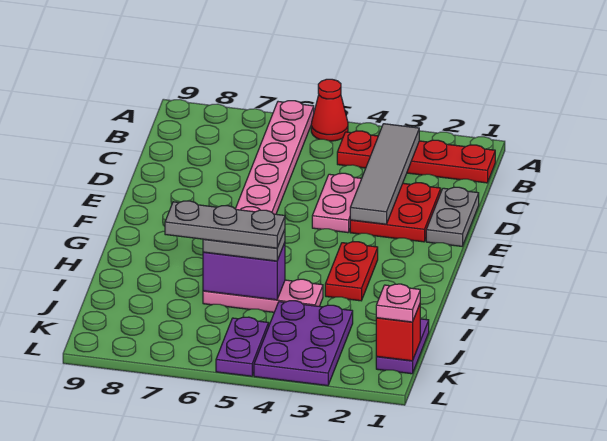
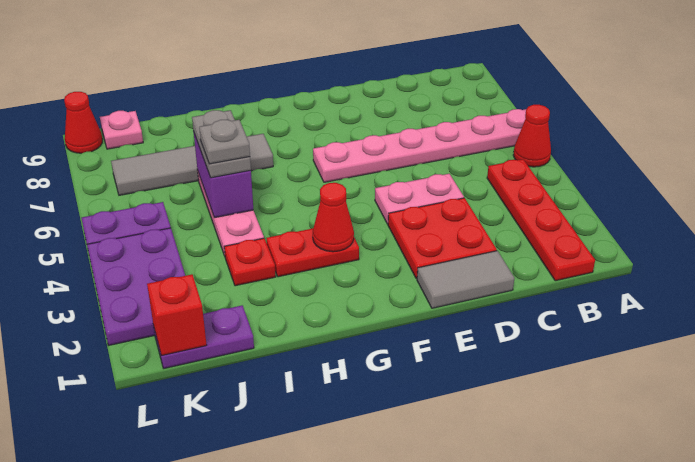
grey 1x4 tile [350,124,419,224] -> grey 1x4 tile moved to [111,134,273,195]
grey 1x2 plate [426,187,479,246] -> grey 1x2 tile [417,251,514,308]
none -> red 1x1 cone [313,183,354,252]
none -> red 1x1 plate [224,238,276,286]
grey 1x3 plate [165,201,285,248] -> grey 1x1 plate [199,120,250,164]
purple 2x3 plate [254,301,353,386] -> purple 2x3 plate turned to [87,228,185,345]
pink 1x1 plate [376,284,420,322] -> pink 1x1 plate moved to [100,111,143,149]
none -> red 1x1 cone [64,92,102,153]

